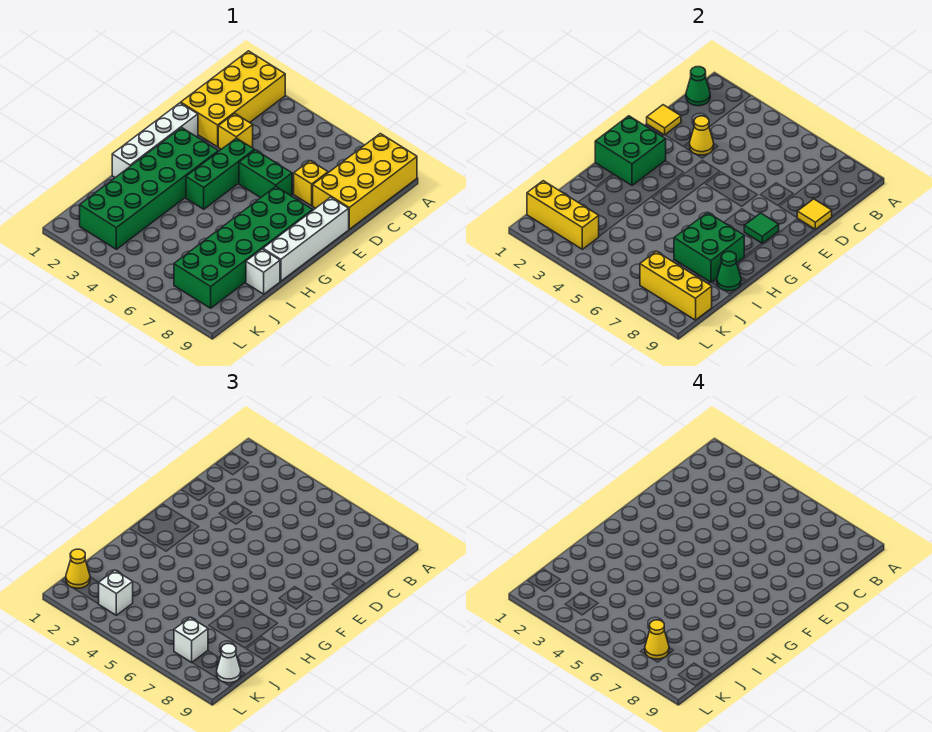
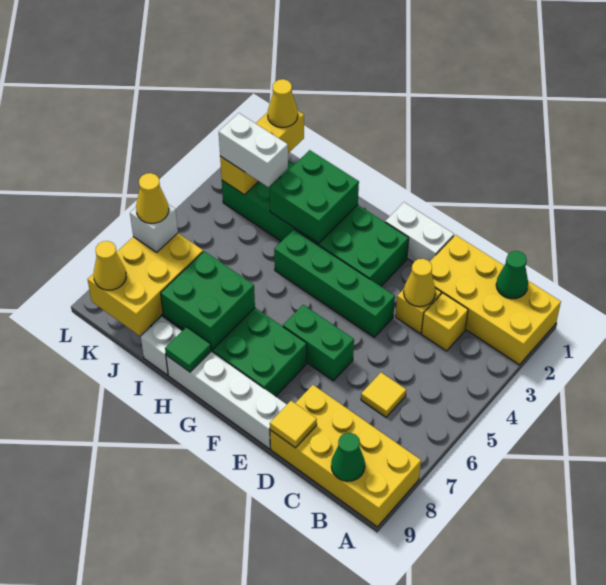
yellow 1x1 tile [647,105,681,135] -> yellow 1x1 tile moved to [361,373,406,417]
yellow 1x1 brick [294,161,328,206] -> yellow 1x1 brick moved to [422,293,468,351]
white 1x4 brick [112,103,198,178] -> white 1x2 brick [385,202,454,262]
green 1x3 brick [186,138,254,209] -> green 1x4 brick [274,230,395,337]
green 1x2 brick [239,150,292,198] -> green 1x2 brick turned to [283,305,354,381]
green 2x2 brick [595,116,666,185] -> green 2x2 brick moved to [270,150,359,244]
green 1x1 tile [744,213,779,243] -> green 1x1 tile moved to [165,327,211,372]
green 1x1 cone [717,252,741,291] -> green 1x1 cone moved to [331,433,365,481]
white 1x1 brick [99,570,133,615] -> white 1x2 brick [219,113,288,187]
yellow 1x3 brick [640,251,712,320] -> yellow 2x3 brick [88,233,203,336]
white 1x1 cone [217,644,241,683] -> yellow 1x1 cone [94,241,126,290]

